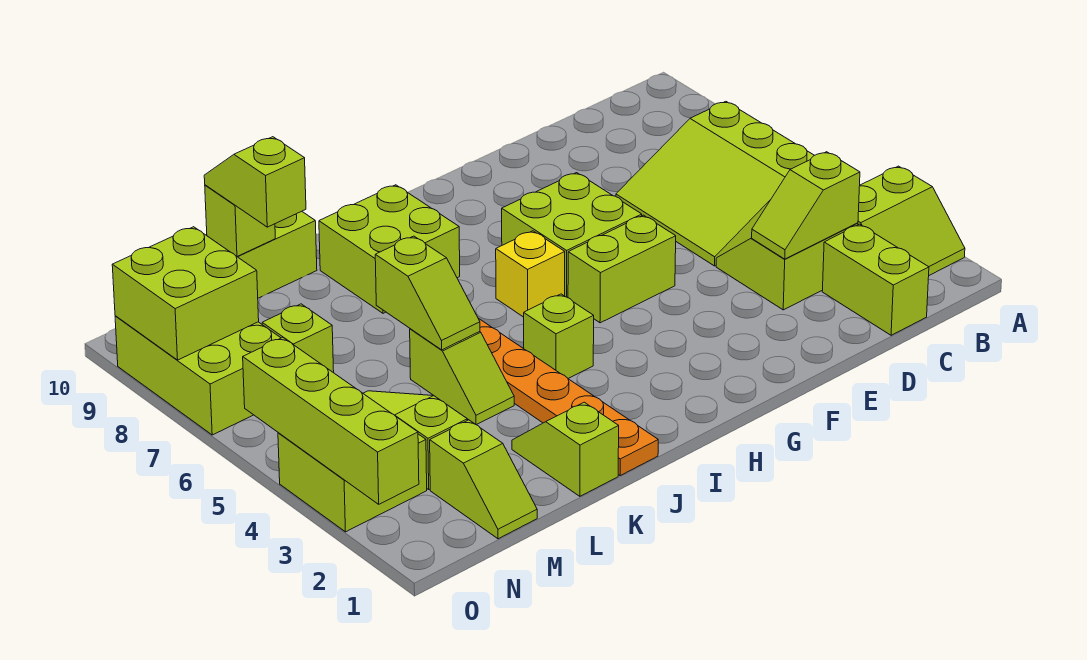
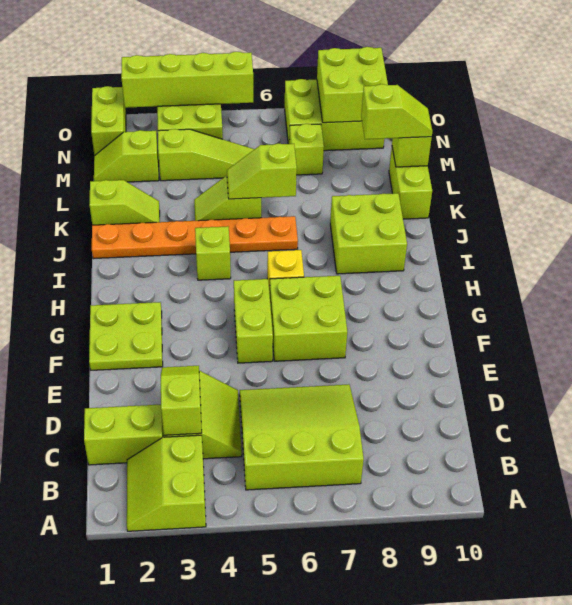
none -> lime 2x2 plate [89,302,163,370]
none -> lime 1x2 brick [91,86,126,156]

